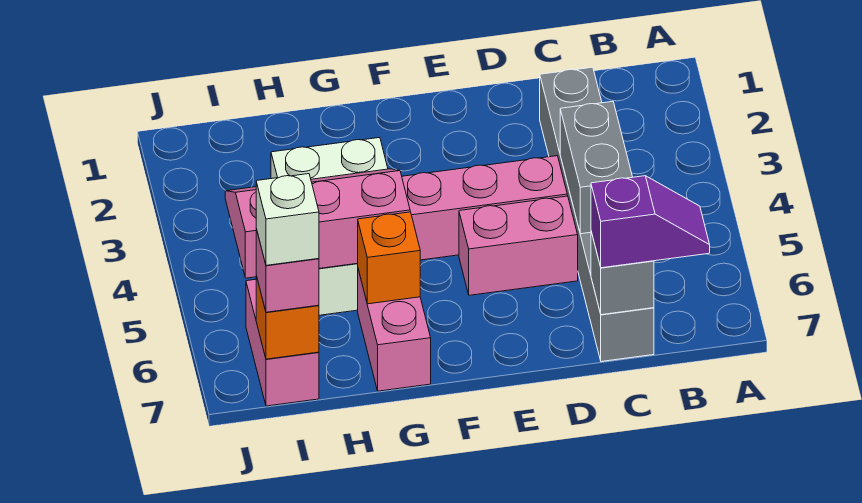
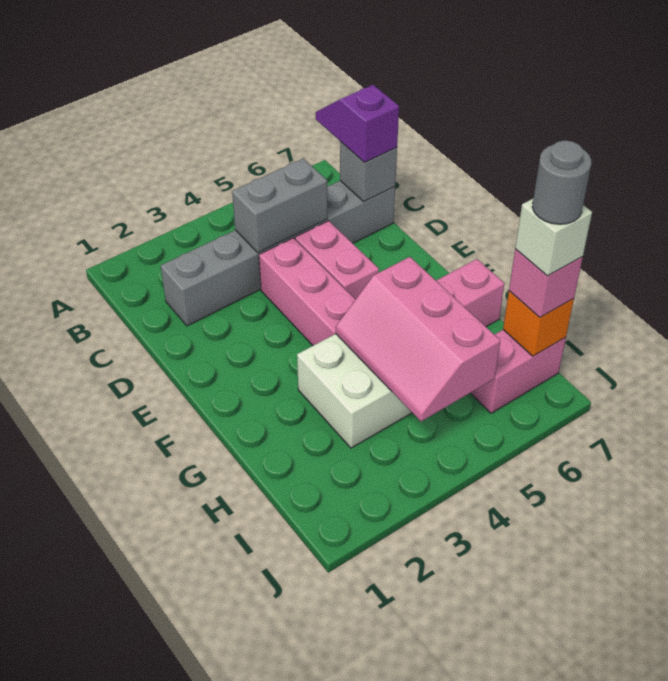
orange 1x1 brick [358,212,420,304] -> none
none -> grey 1x1 round brick [532,140,591,224]

